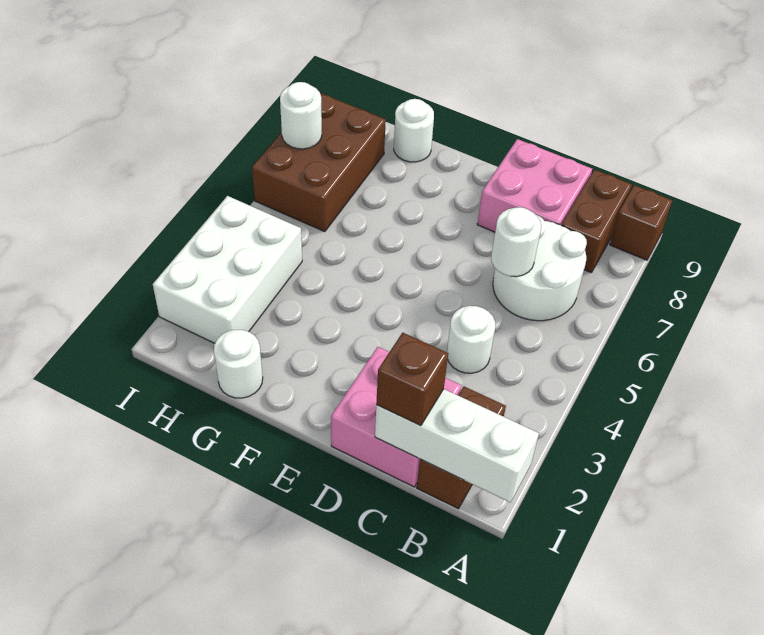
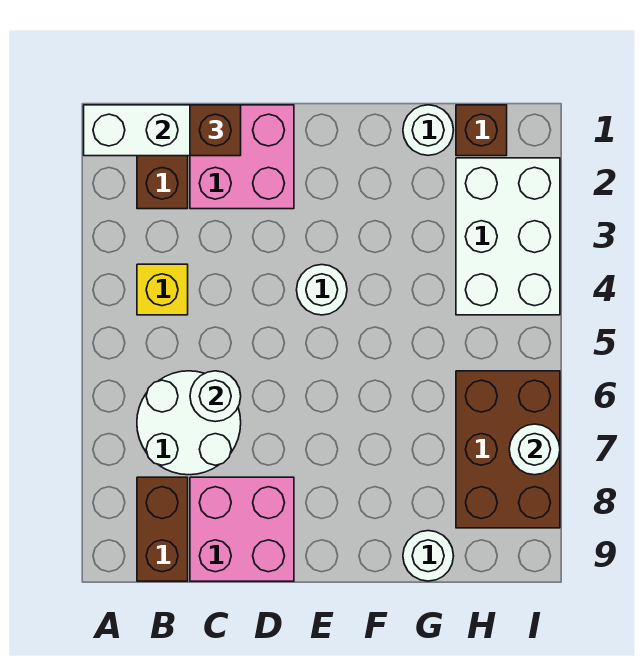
brown 1x1 brick [610,185,672,260] -> brown 1x1 brick moved to [456,105,507,156]
none -> yellow 1x1 brick [137,264,188,315]
white 1x1 round brick [447,306,495,373] -> white 1x1 round brick moved to [297,265,347,315]

